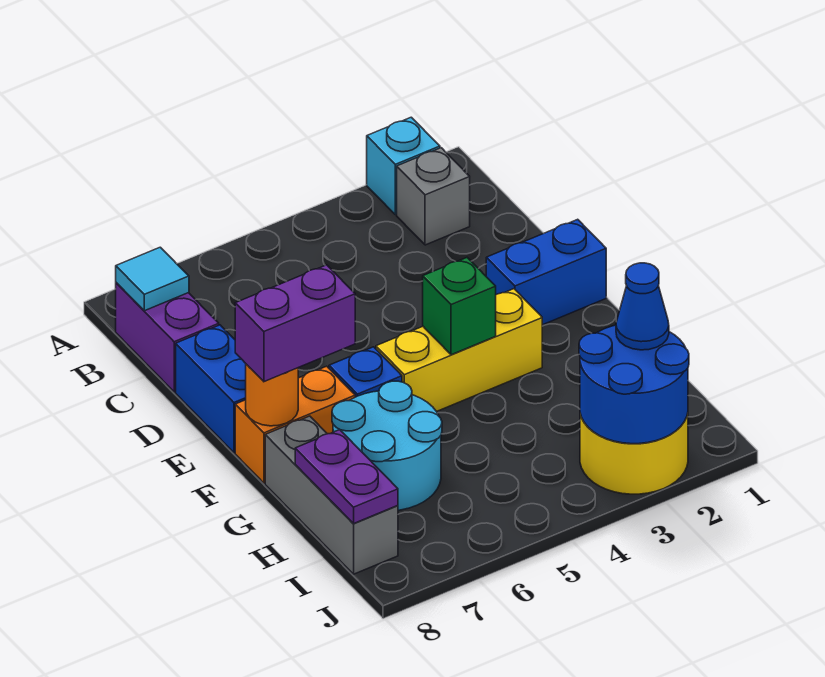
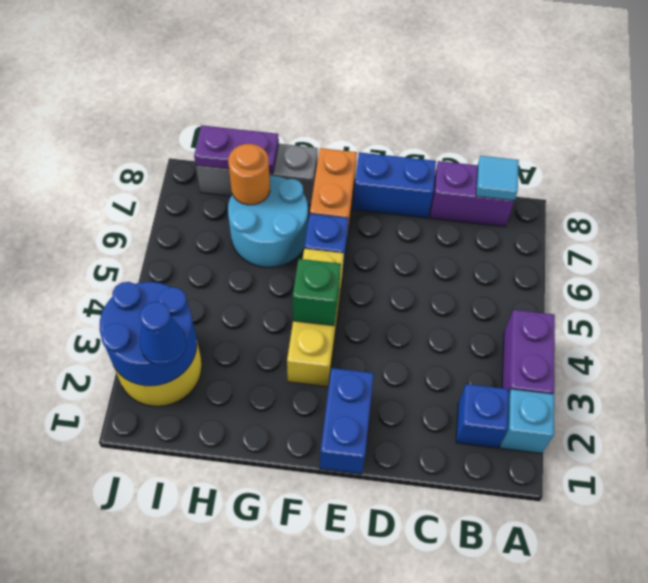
grey 1x1 brick [397,148,470,245] -> blue 1x1 brick [456,384,509,448]
purple 1x2 brick [235,265,355,382] -> purple 1x2 brick moved to [502,310,555,394]
orange 1x1 round brick [246,364,298,426] -> orange 1x1 round brick moved to [228,144,270,205]

